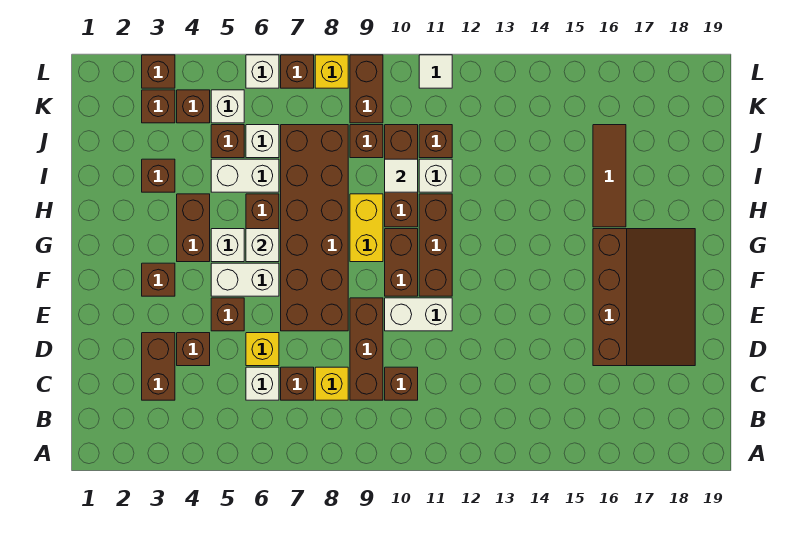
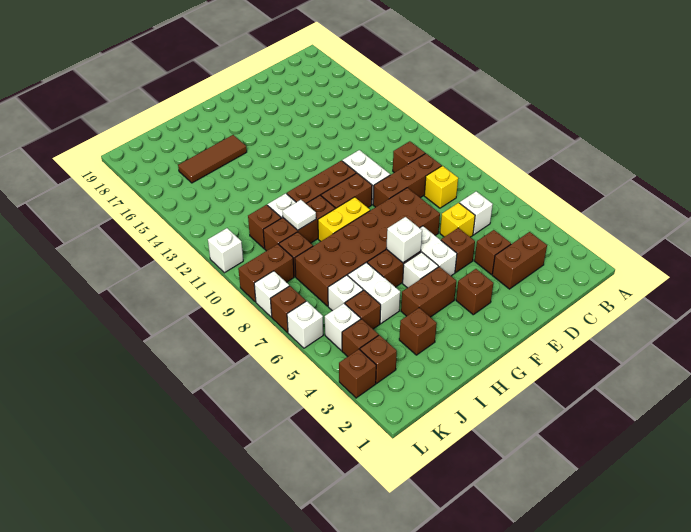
brown 1x1 brick [281,367,314,400] -> none
brown 3x4 slope [593,229,695,366] -> none
yellow 1x1 brick [315,55,348,88] -> white 1x1 brick [254,271,289,317]
white 1x1 tile [419,55,452,88] -> white 1x1 brick [208,228,243,273]

